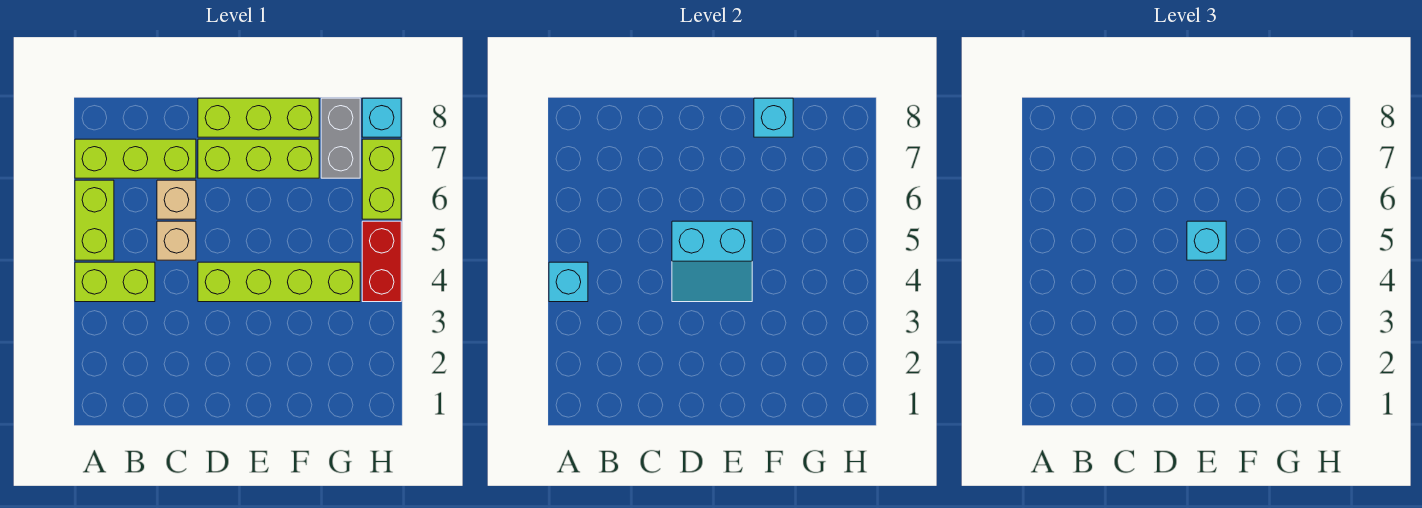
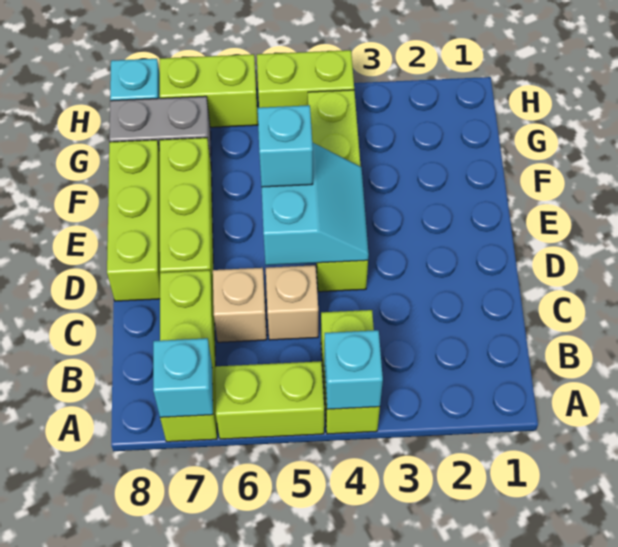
cyan 1x1 brick [754,98,793,137] -> cyan 1x1 brick moved to [153,338,213,417]
red 1x2 brick [362,221,401,302] -> lime 1x2 brick [257,50,354,108]

